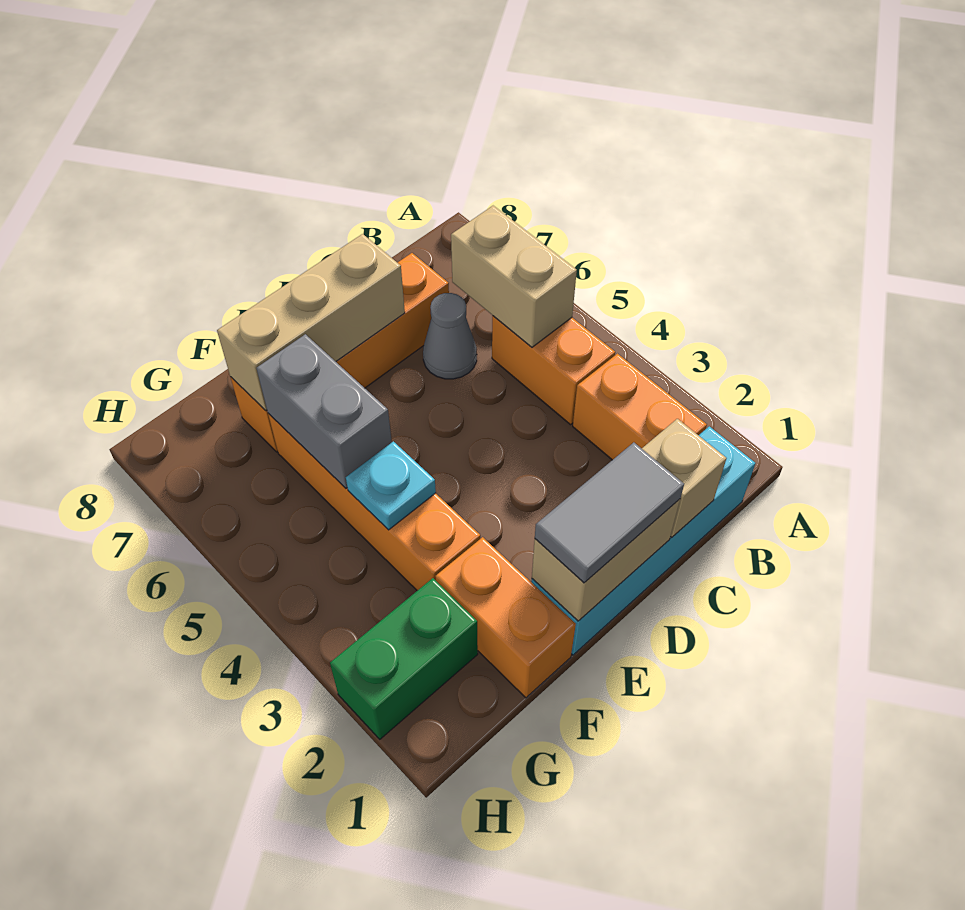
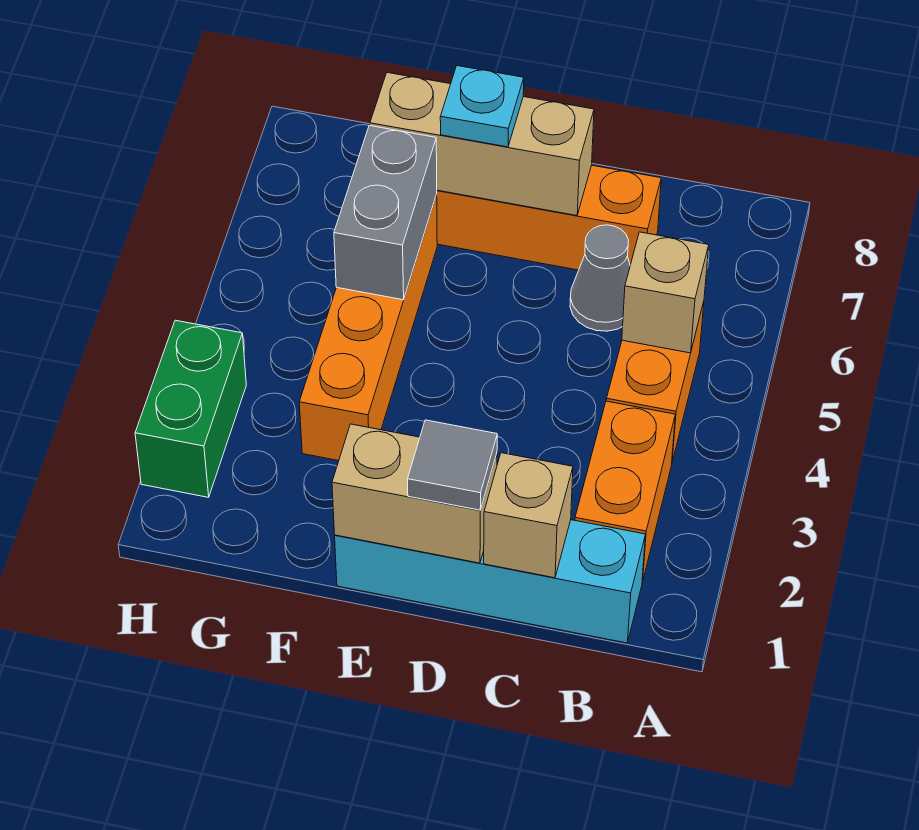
tan 1x2 brick [451,206,577,347] -> tan 1x1 brick [622,232,709,353]
grey 1x2 tile [535,442,684,583] -> grey 1x1 tile [408,420,497,510]
orange 1x2 brick [435,537,576,698] -> none
cyan 1x1 plate [346,441,436,530] -> cyan 1x1 plate moved to [440,66,524,147]
green 1x2 brick [330,578,478,739] -> green 1x2 brick turned to [135,320,246,497]

